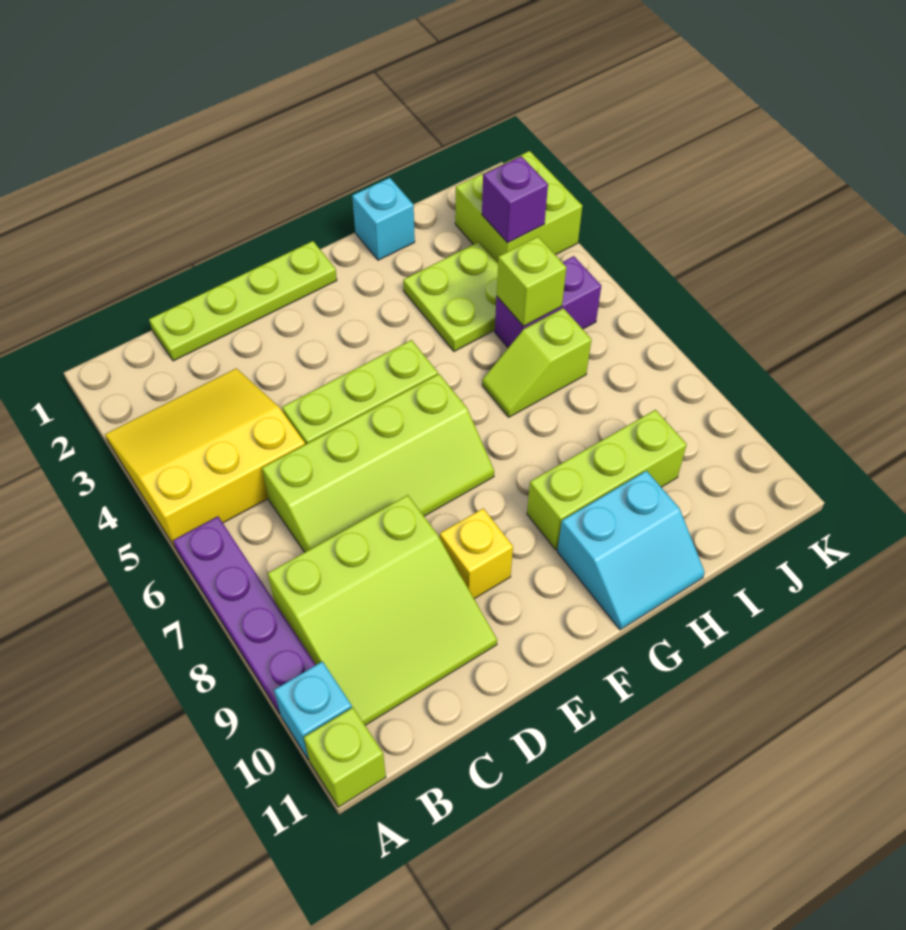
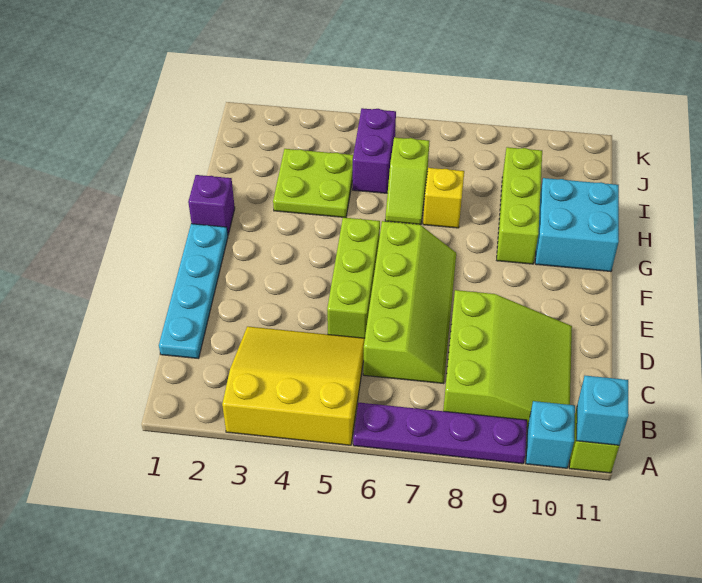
yellow 3x3 slope [105,368,305,548] -> yellow 3x3 slope turned to [222,326,365,445]
lime 1x4 plate [149,241,337,361] -> cyan 1x4 plate [159,224,228,359]
yellow 1x1 brick [440,508,513,599] -> yellow 1x1 brick moved to [423,168,464,228]
cyan 2x2 slope [557,471,705,630] -> cyan 2x2 brick [535,178,619,272]
cyan 1x1 brick [352,178,415,260] -> cyan 1x1 brick moved to [576,376,629,445]
lime 1x1 brick [497,237,566,326] -> none
lime 2x2 brick [455,151,582,262] -> none
purple 1x1 brick [482,156,548,243] -> purple 1x1 brick moved to [188,175,235,234]

